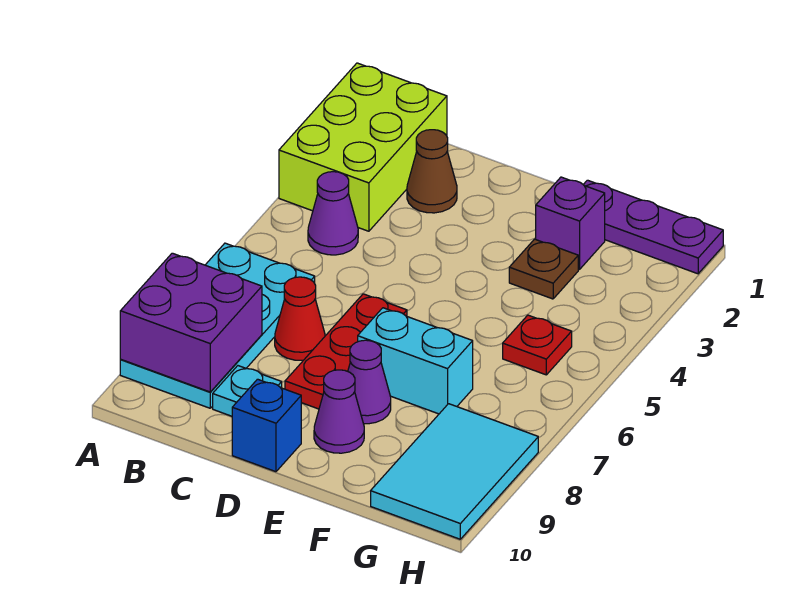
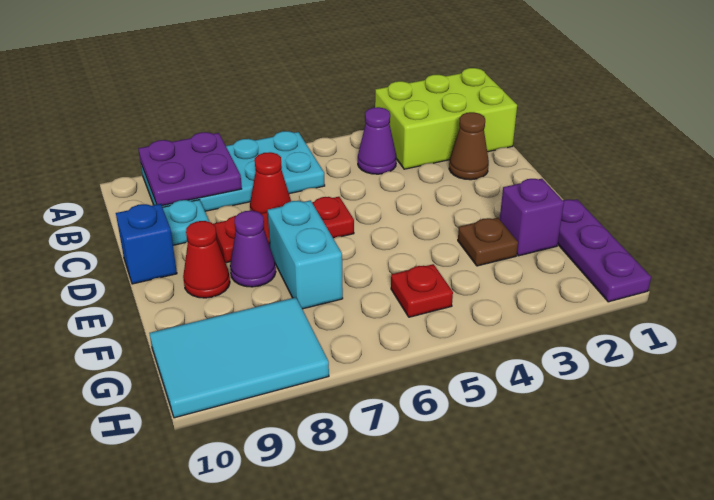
purple 2x2 brick [120,253,262,392] -> purple 2x2 plate [138,132,242,206]
purple 1x1 cone [314,370,364,453] -> red 1x1 cone [183,221,230,298]

